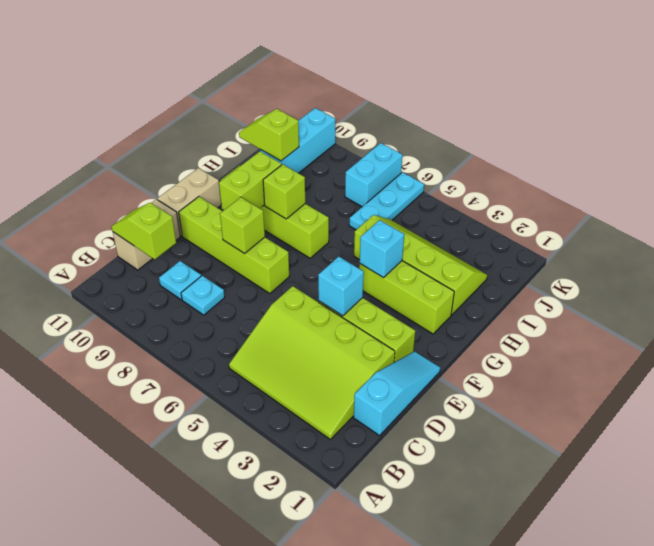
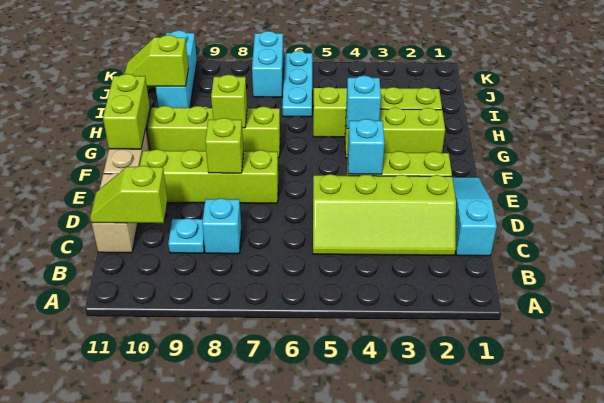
lime 3x4 slope [229,286,395,439] -> lime 2x4 slope [313,174,456,255]
cyan 1x1 plate [181,276,225,315] -> cyan 1x1 brick [202,198,241,254]
lime 1x2 brick [219,151,282,210] -> lime 1x2 brick moved to [103,74,150,149]

